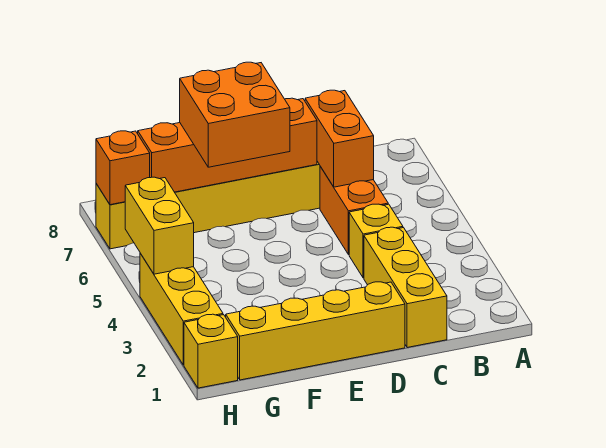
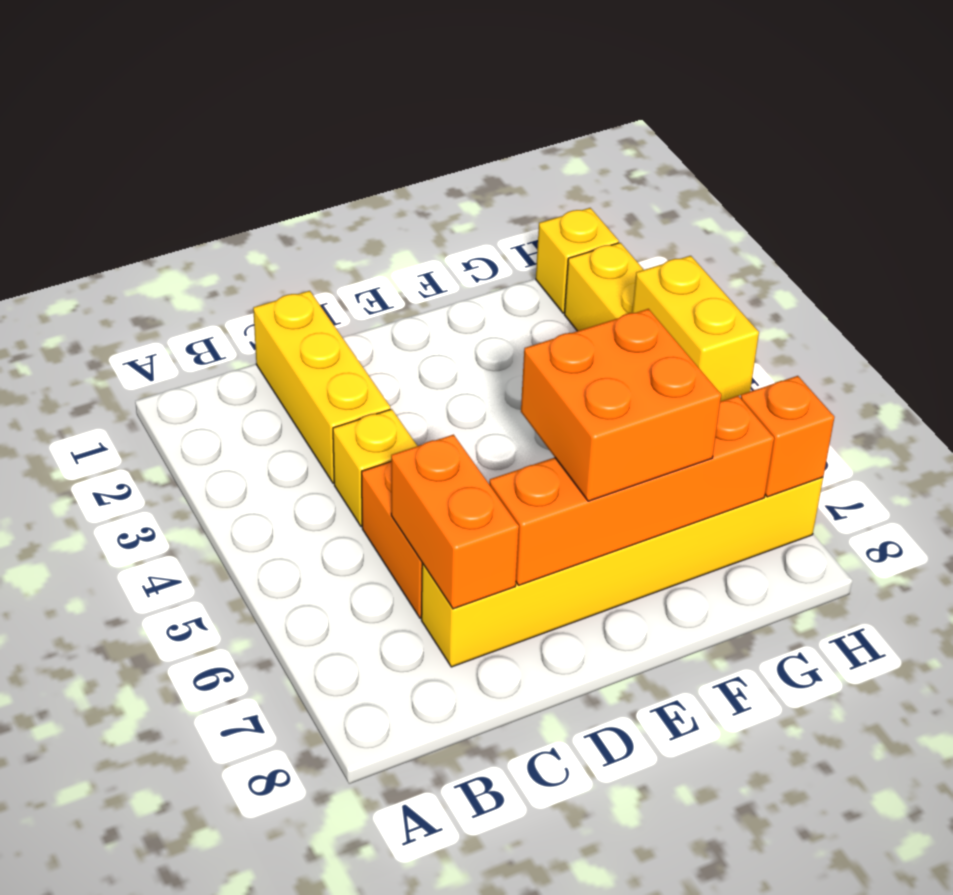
yellow 1x4 brick [226,282,405,380] -> none

